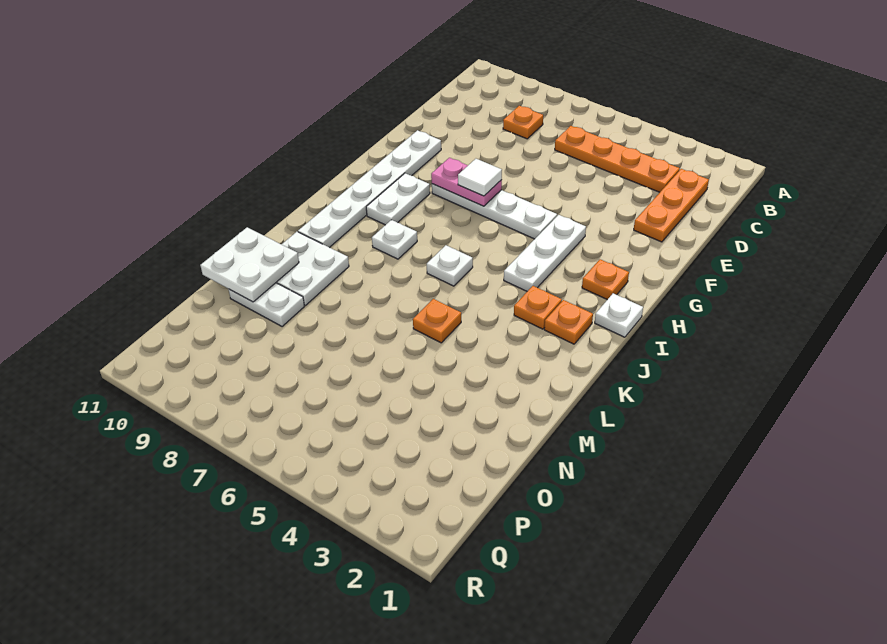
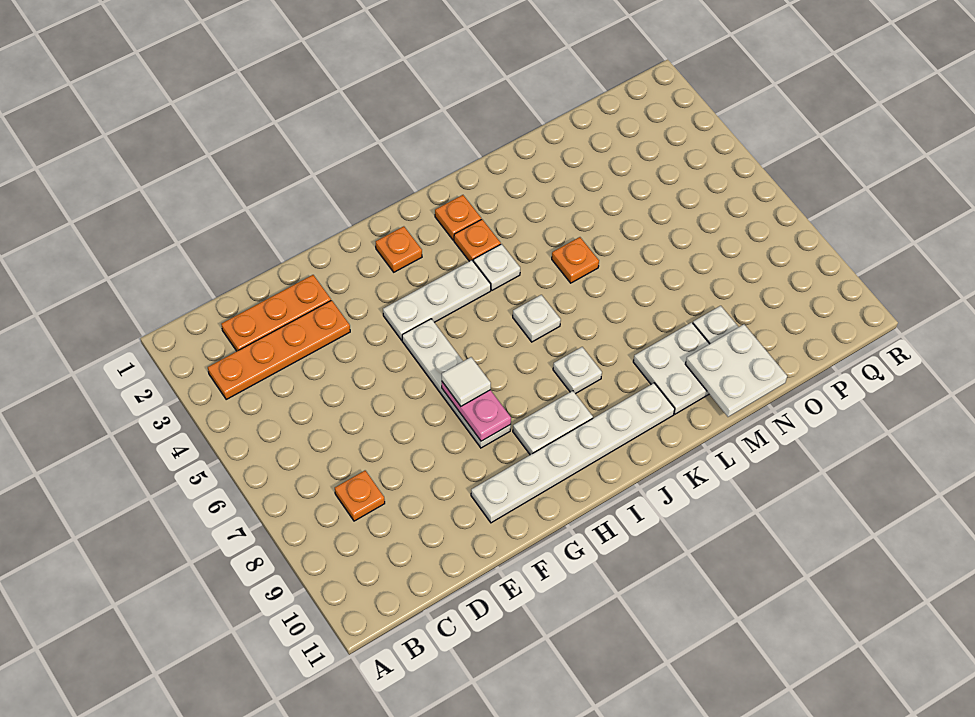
orange 1x4 plate [555,126,680,192] -> orange 1x4 plate turned to [208,300,350,399]
white 1x1 plate [595,293,643,337] -> white 1x1 plate moved to [473,244,520,290]

